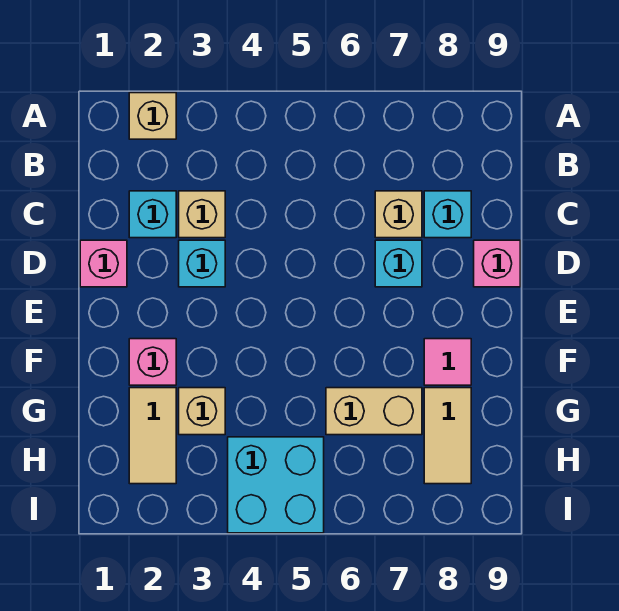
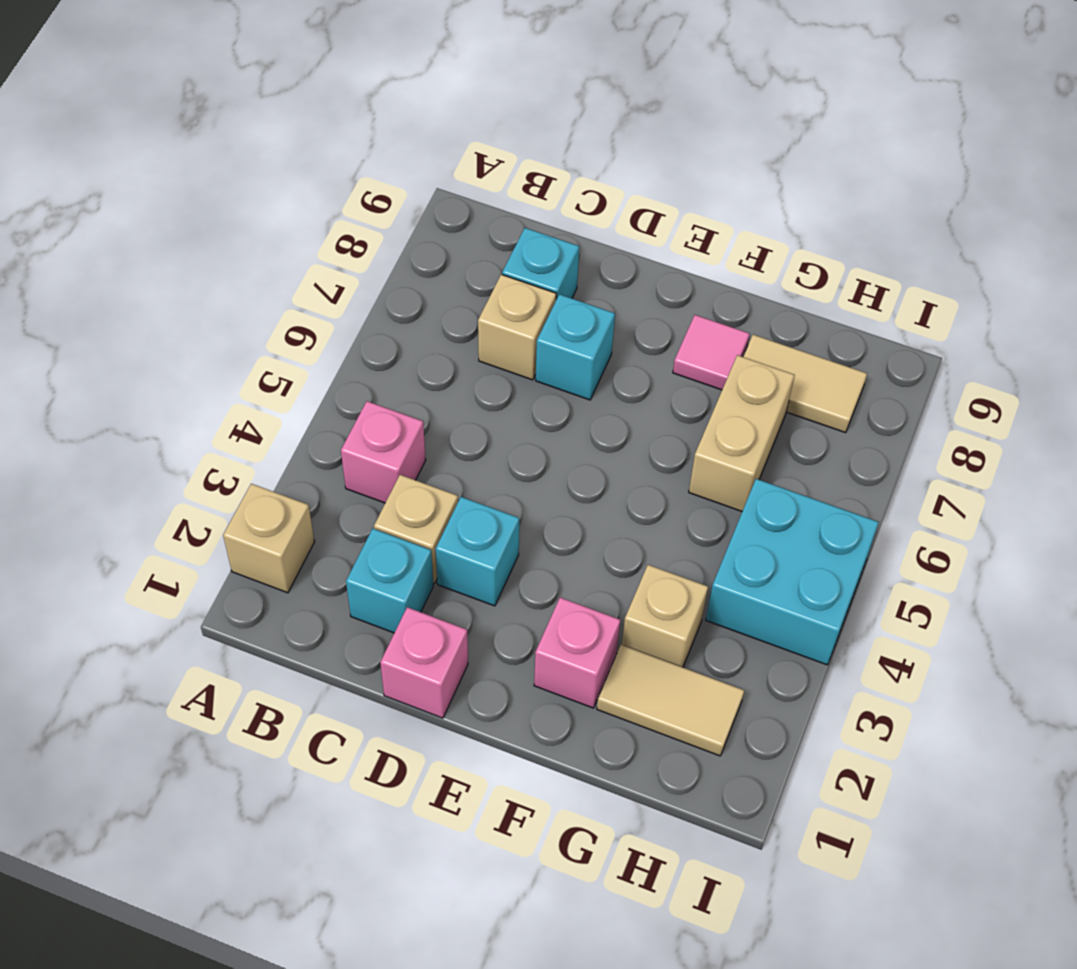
pink 1x1 brick [474,240,520,287] -> pink 1x1 brick moved to [341,401,426,503]

